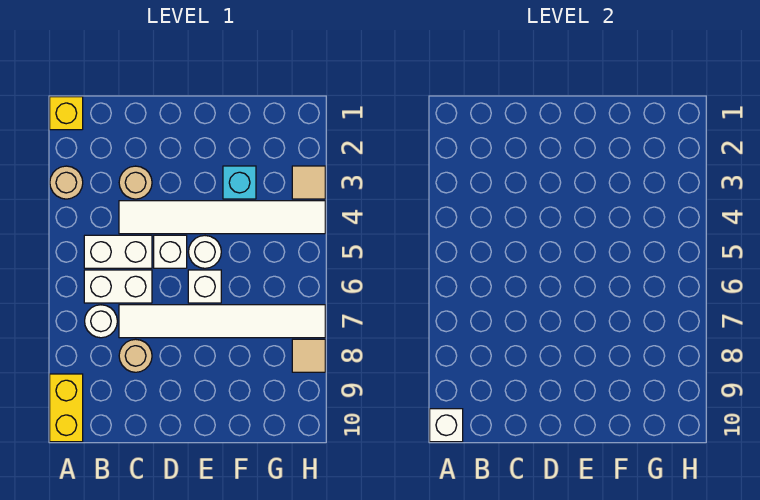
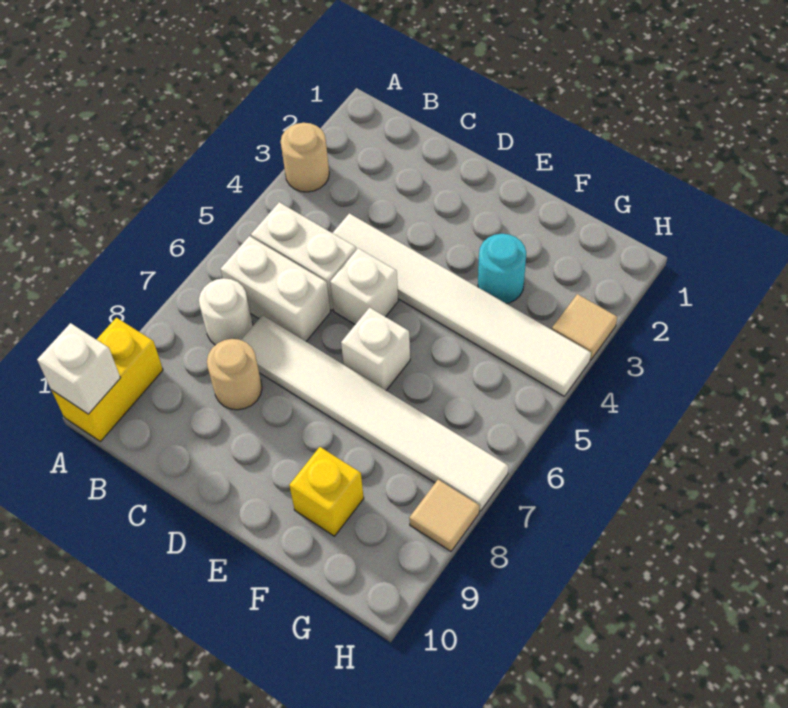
yellow 1x1 brick [50,97,83,130] -> yellow 1x1 brick moved to [289,447,364,536]
tan 1x1 round brick [119,166,152,199] -> none
white 1x1 round brick [189,236,221,268] -> none
cyan 1x1 brick [223,166,256,199] -> cyan 1x1 round brick [478,234,526,304]

